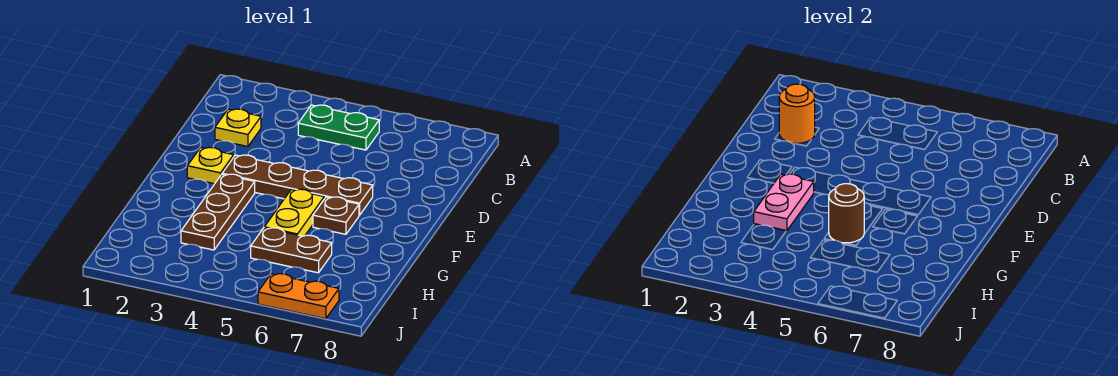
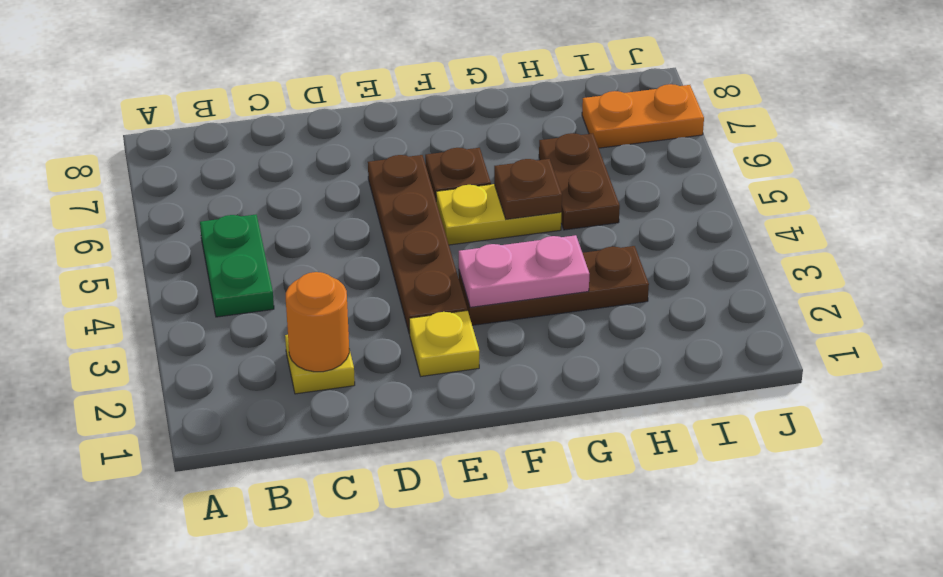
brown 1x1 round brick [829,184,864,243] -> brown 1x1 plate [494,159,562,219]
orange 1x2 plate [258,274,339,319] -> orange 1x2 plate turned to [582,84,704,148]

